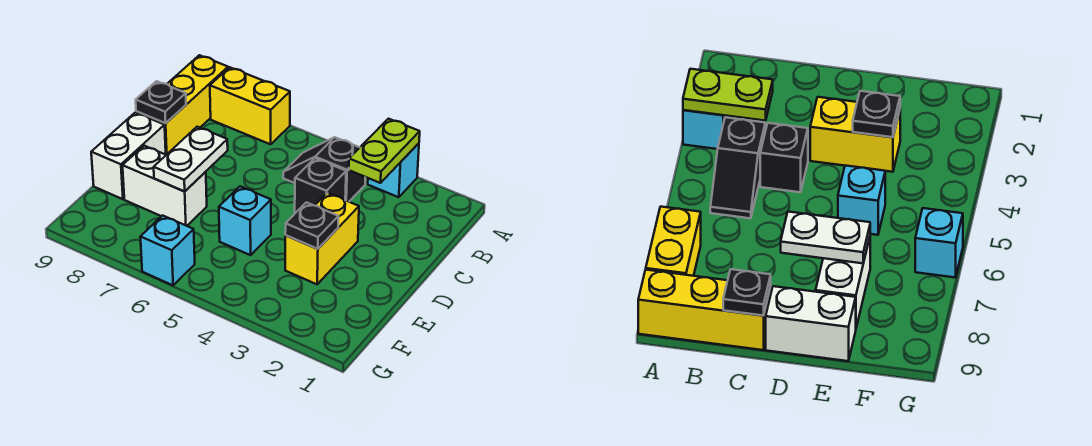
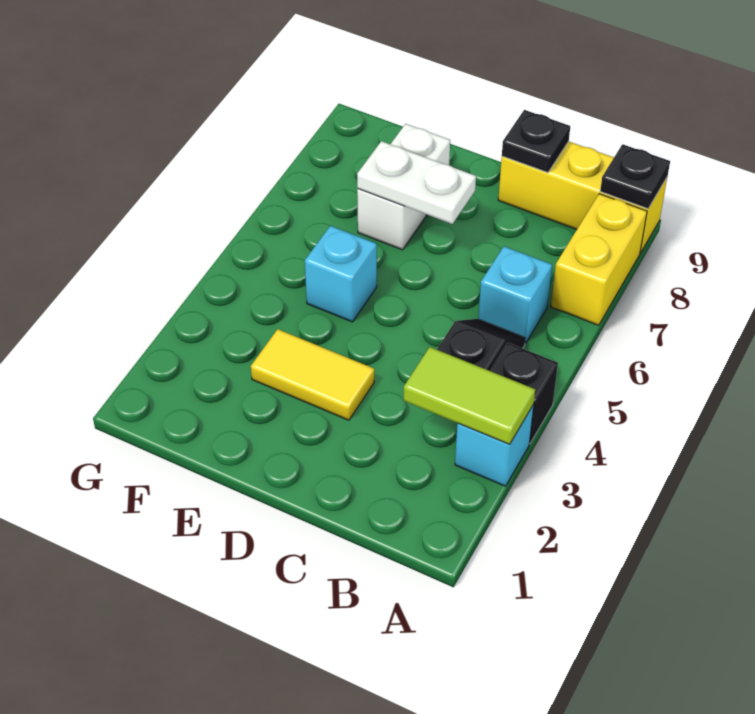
lime 1x2 plate [349,119,420,183] -> lime 1x2 tile [404,347,535,444]
black 1x1 brick [295,158,346,213] -> black 1x1 brick moved to [490,343,558,444]
yellow 1x2 brick [285,193,359,284] -> yellow 1x2 tile [251,329,374,420]
white 1x2 brick [91,113,166,199] -> none
black 1x1 plate [285,202,338,249] -> black 1x1 plate moved to [600,144,670,209]
cyan 1x1 brick [140,215,195,285] -> cyan 1x1 brick moved to [478,246,552,343]

